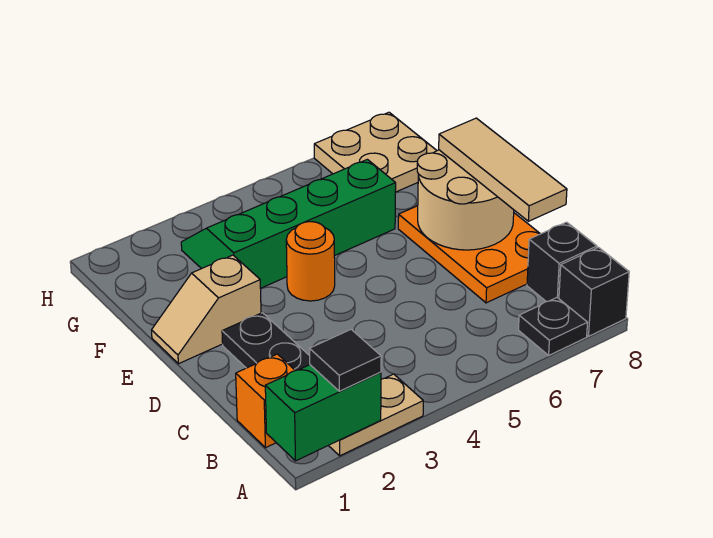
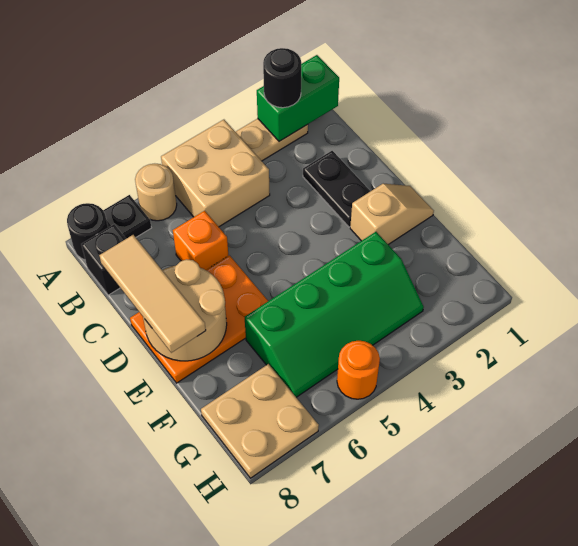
black 1x1 tile [309,329,381,391] -> black 1x1 round brick [263,48,301,108]
none -> tan 2x2 brick [161,120,270,227]
none -> tan 1x1 round brick [135,164,177,221]
black 1x1 brick [559,247,629,336] -> black 1x1 round brick [67,203,108,260]
orange 1x1 brick [236,354,295,448] -> orange 1x1 brick moved to [173,211,228,270]
orange 2x3 plate [398,206,540,303] -> orange 2x3 plate turned to [130,255,268,383]
orange 1x1 round brick [286,222,335,301] -> orange 1x1 round brick moved to [337,341,380,399]

